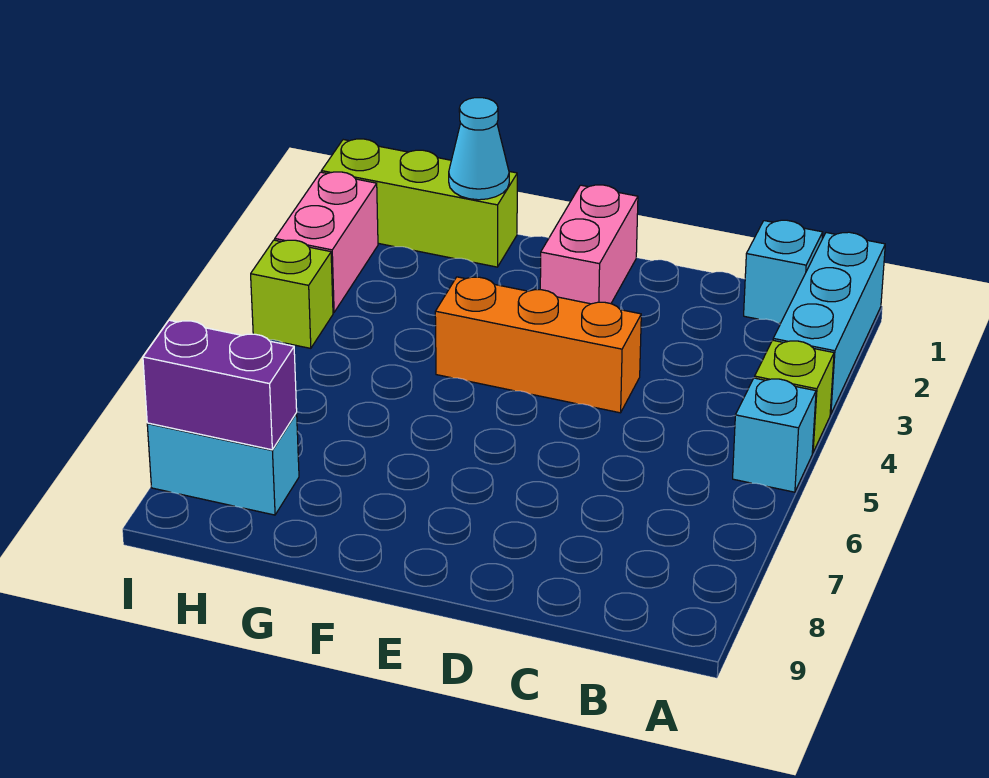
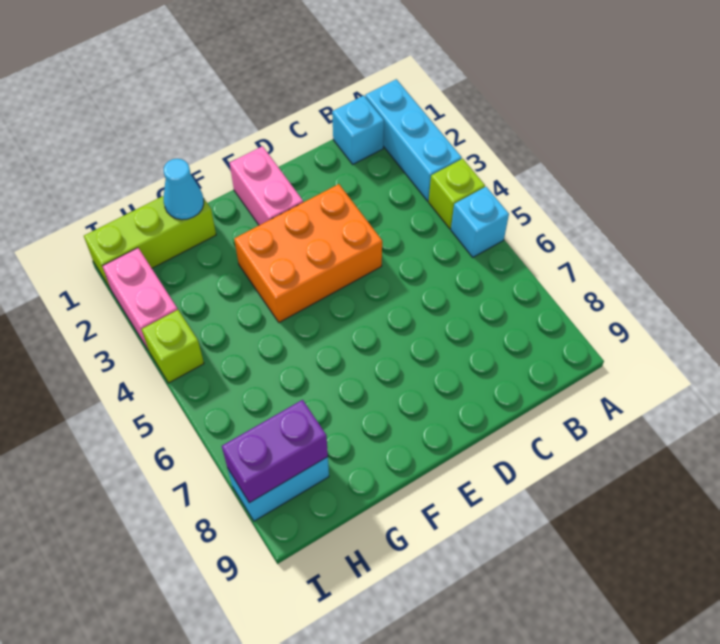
orange 1x3 brick [435,277,641,413] -> orange 2x3 brick [234,184,382,322]

